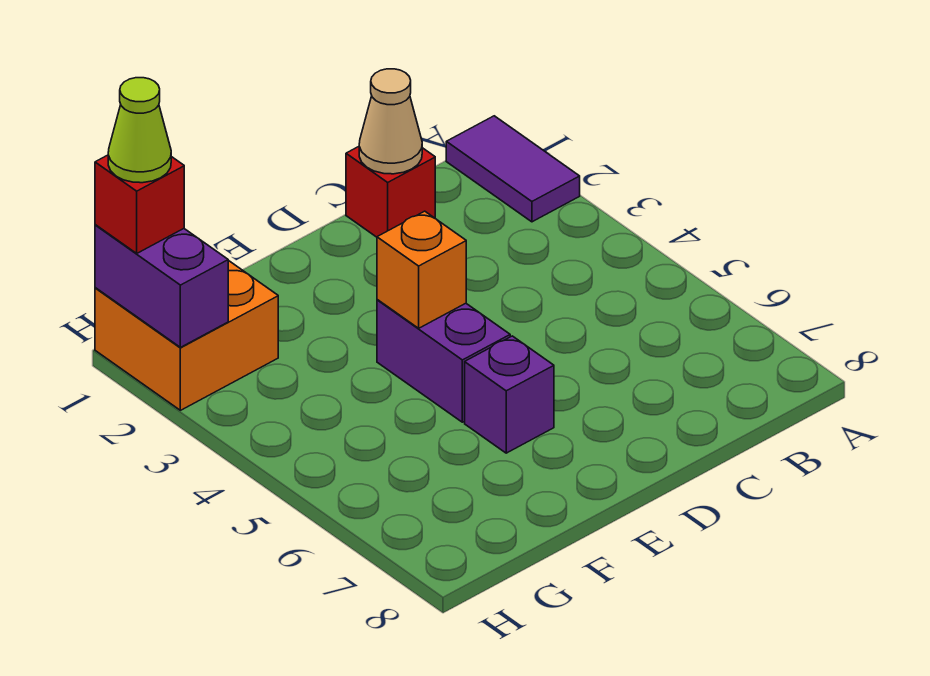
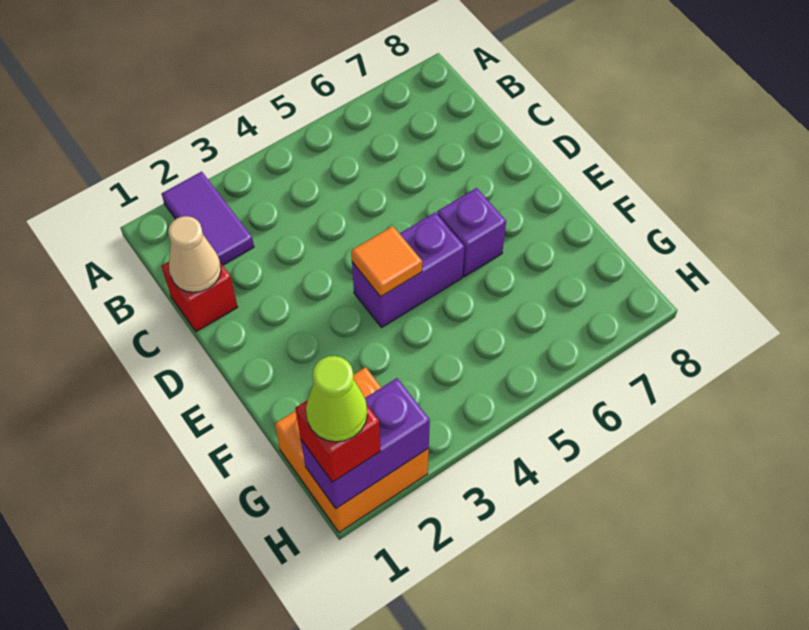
purple 1x2 tile [446,116,580,222] -> purple 1x2 tile turned to [162,172,254,265]
orange 1x1 brick [377,211,466,328] -> orange 1x1 tile [351,226,422,297]

